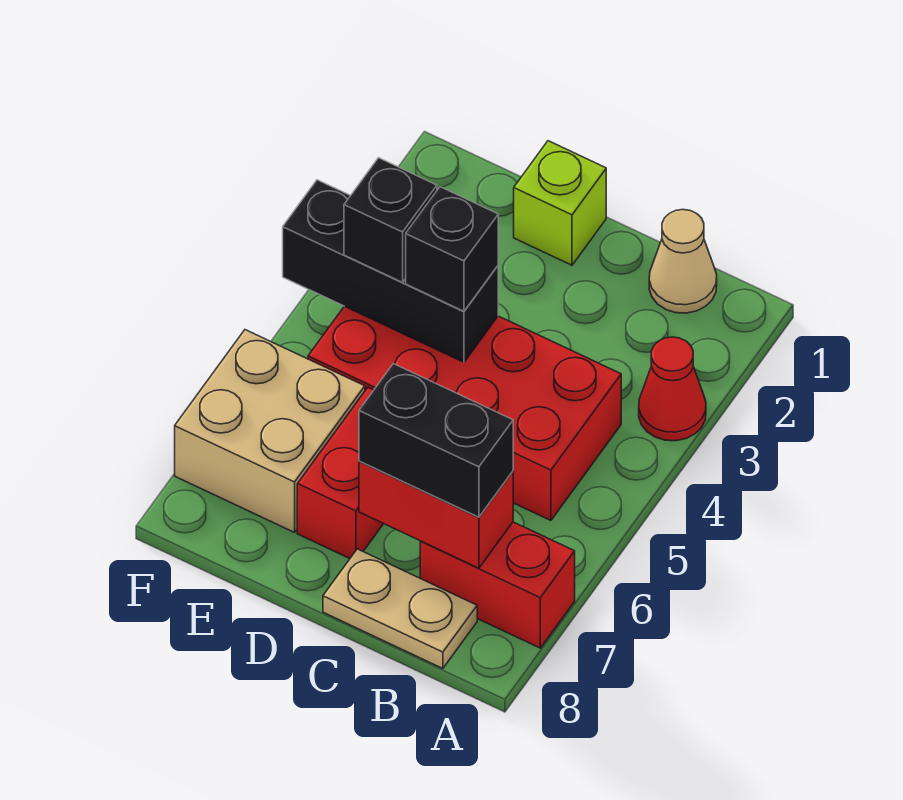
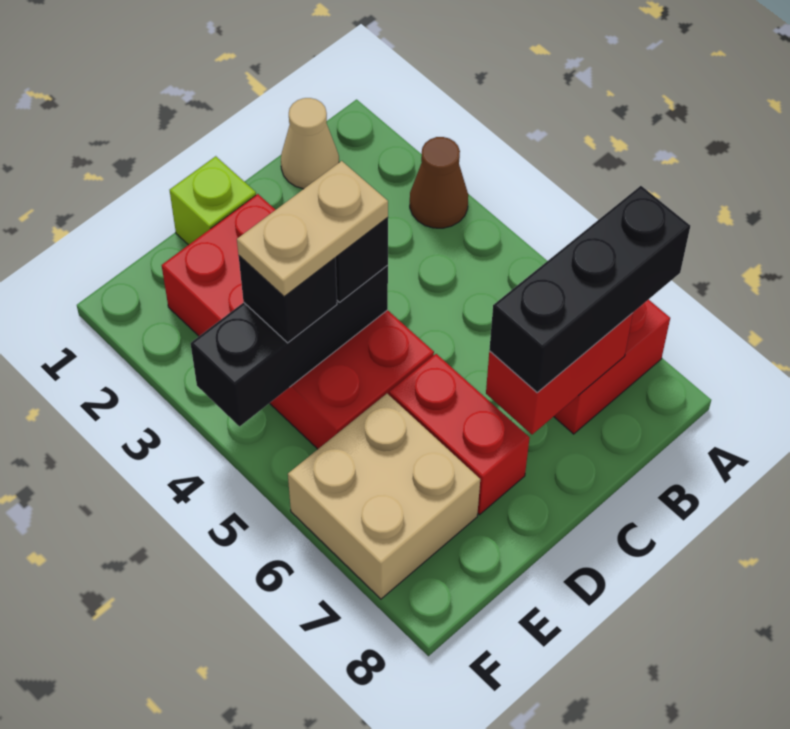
red 1x1 cone [639,337,706,441] -> brown 1x1 cone [410,137,468,228]
red 2x4 brick [308,306,621,520] -> red 2x4 brick turned to [162,194,434,449]
black 1x2 brick [359,364,513,517] -> black 1x3 brick [489,186,690,393]
tan 1x2 plate [323,549,477,669] -> tan 1x2 plate moved to [237,161,388,297]

